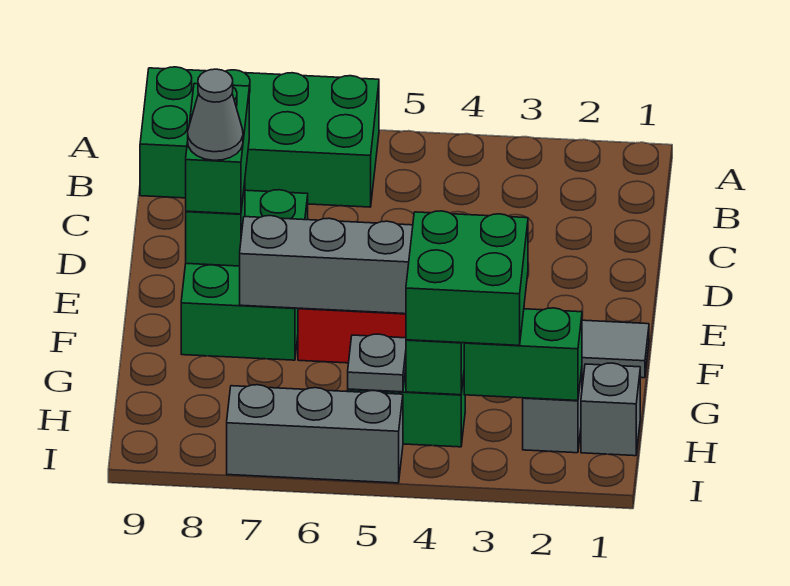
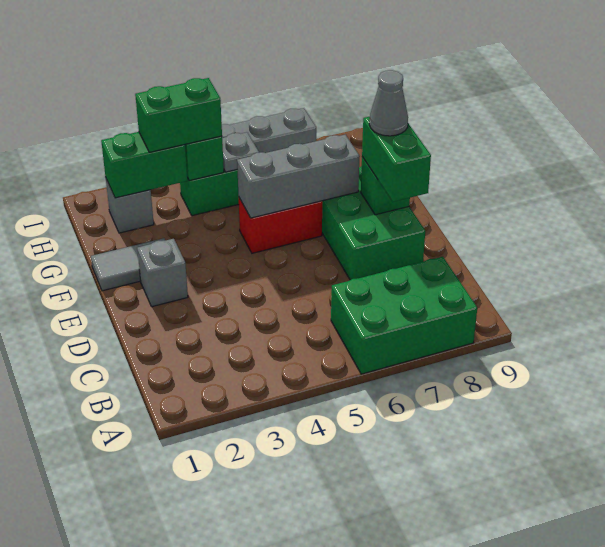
green 2x4 brick [140,67,379,207] -> green 2x3 brick [331,257,477,374]
green 2x2 brick [406,211,528,345] -> green 1x2 brick [135,78,222,152]
grey 1x1 brick [581,363,640,456] -> grey 1x1 brick moved to [137,239,188,307]

